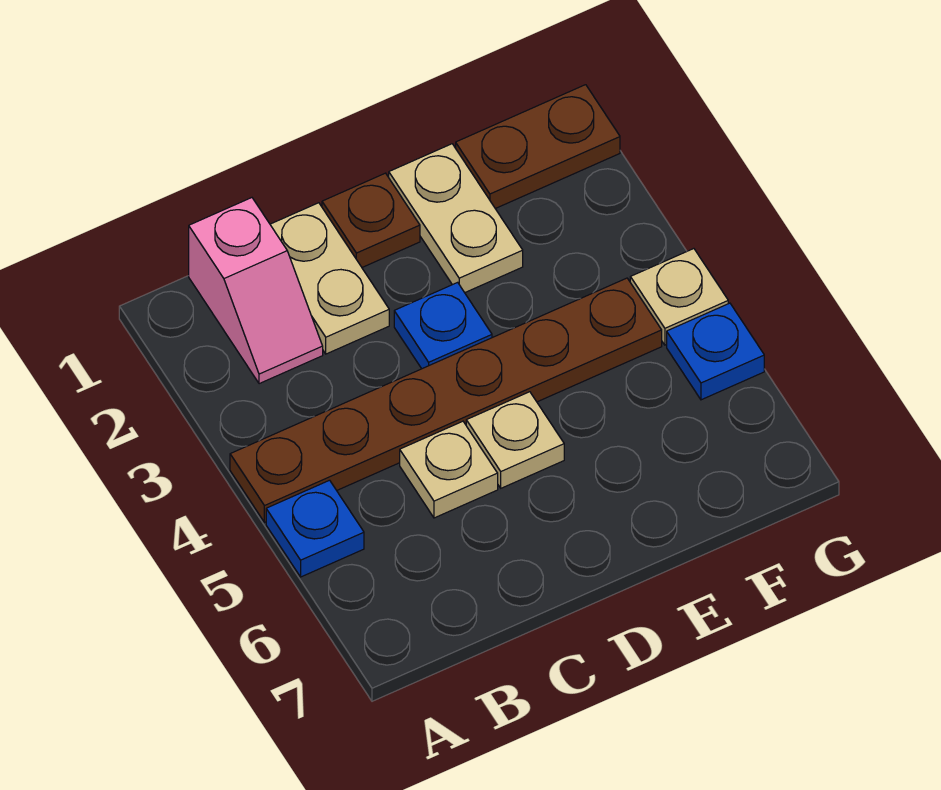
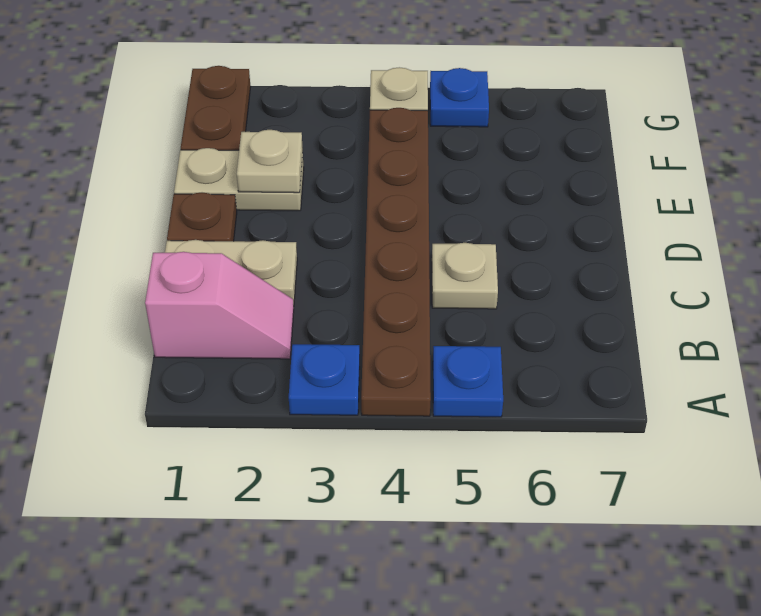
blue 1x1 plate [394,282,492,369] -> blue 1x1 plate moved to [289,344,360,415]
tan 1x1 plate [466,392,564,488] -> tan 1x1 plate moved to [237,130,303,193]

